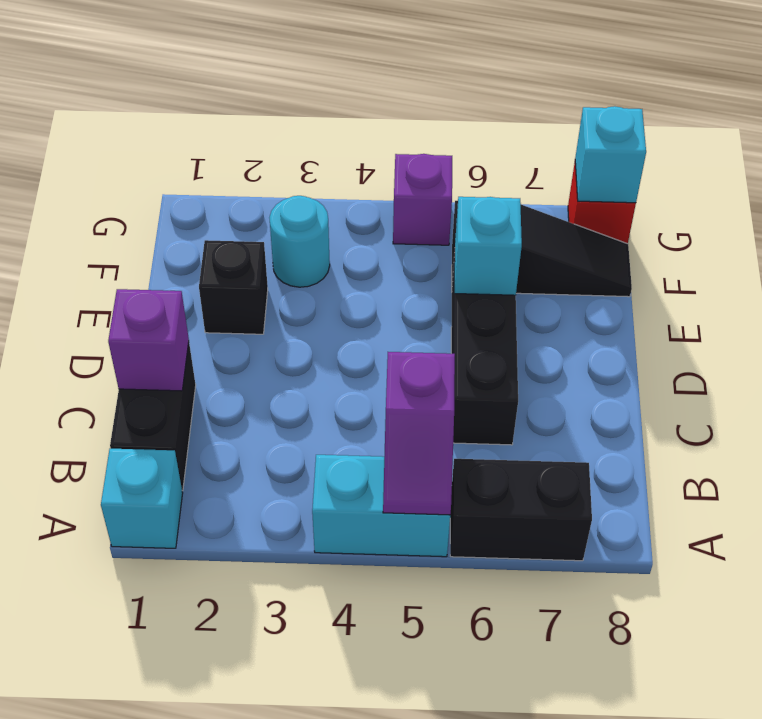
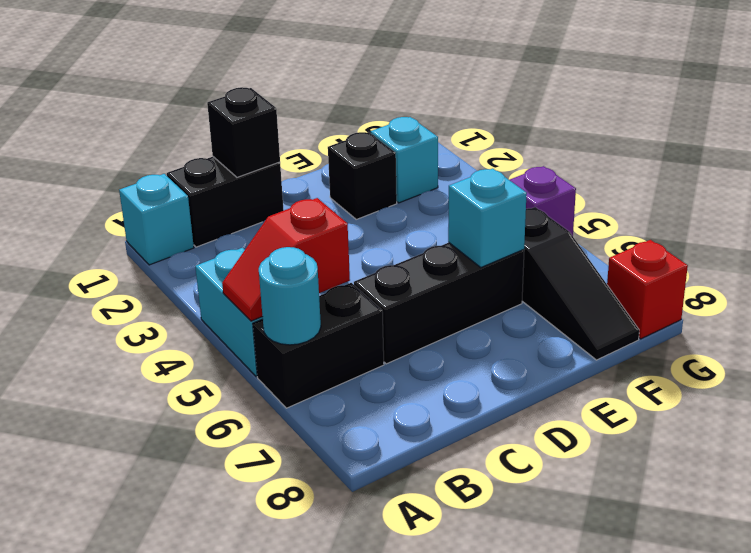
purple 1x2 slope [383,352,455,515] -> red 1x2 slope [222,198,350,321]
black 1x2 brick [450,459,592,561] -> black 1x2 brick turned to [253,283,384,408]
purple 1x1 brick [108,289,189,391] -> black 1x1 brick [207,87,280,177]
cyan 1x1 round brick [269,196,330,287] -> cyan 1x1 round brick moved to [259,247,321,345]
cyan 1x1 brick [575,106,646,203] -> cyan 1x1 brick moved to [371,117,438,203]

